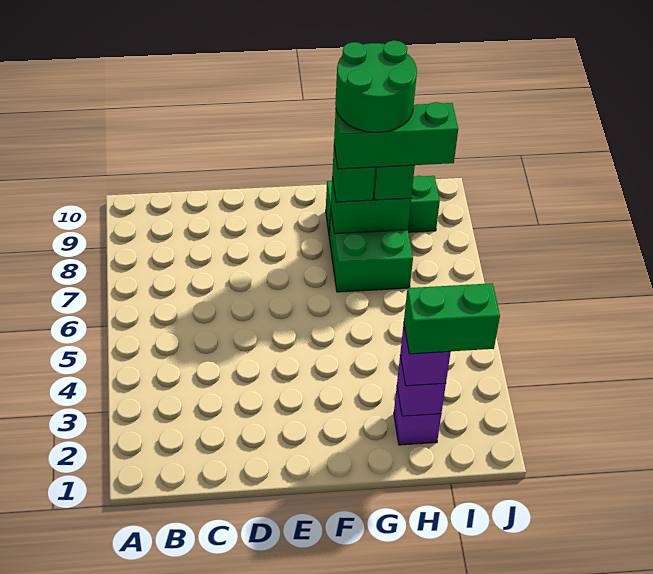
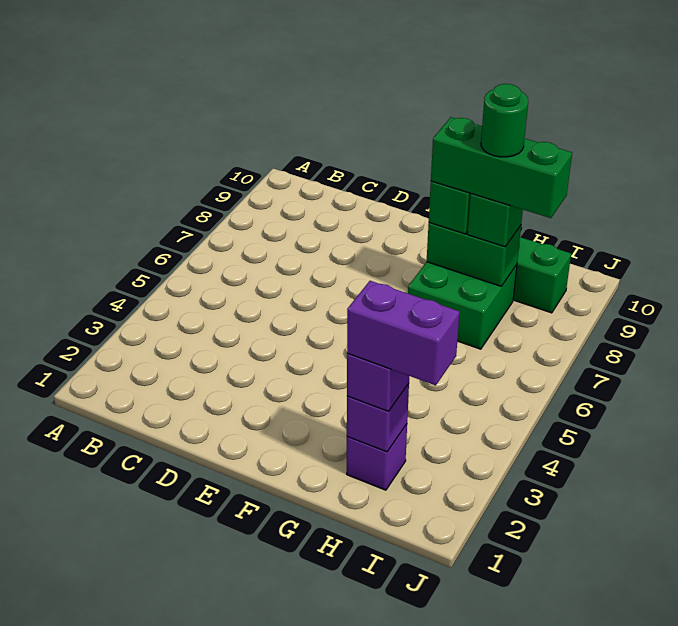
green 2x2 round brick [335,40,417,132] -> green 1x1 round brick [481,84,528,157]
green 1x2 brick [404,283,500,354] -> purple 1x2 brick [347,281,459,385]

